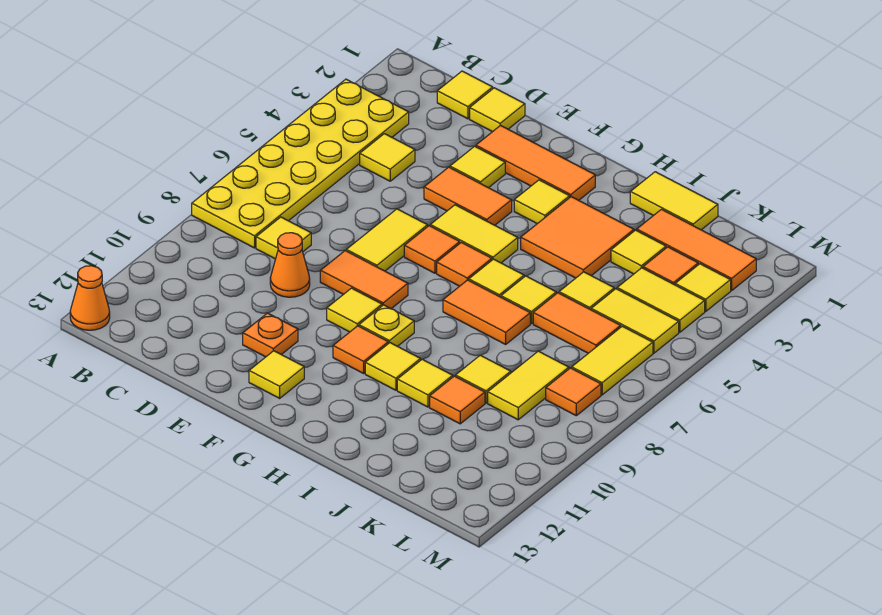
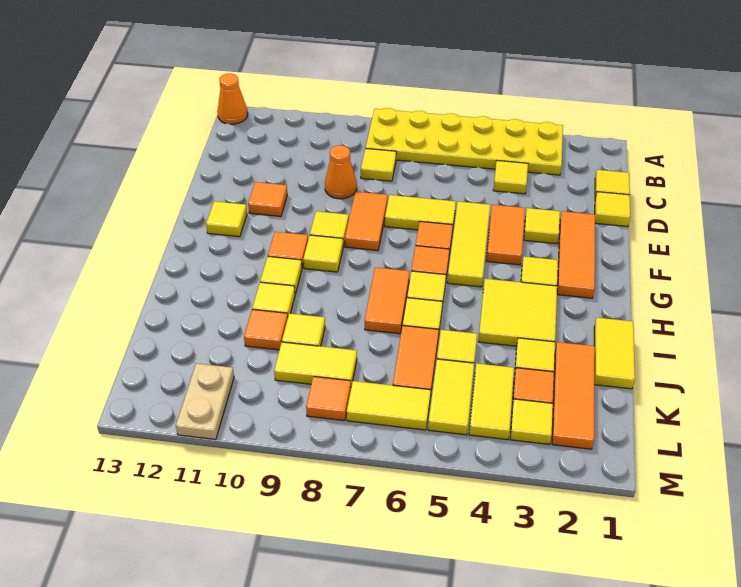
orange 1x1 plate [243,313,298,357] -> orange 1x1 tile [248,182,287,216]
yellow 1x2 tile [430,205,518,263] -> yellow 1x3 tile [447,201,490,287]
yellow 1x1 plate [359,305,414,346] -> yellow 1x1 tile [303,235,343,272]
orange 2x2 tile [521,197,634,278] -> yellow 2x2 tile [478,279,557,346]
none -> tan 1x2 plate [176,363,234,440]

